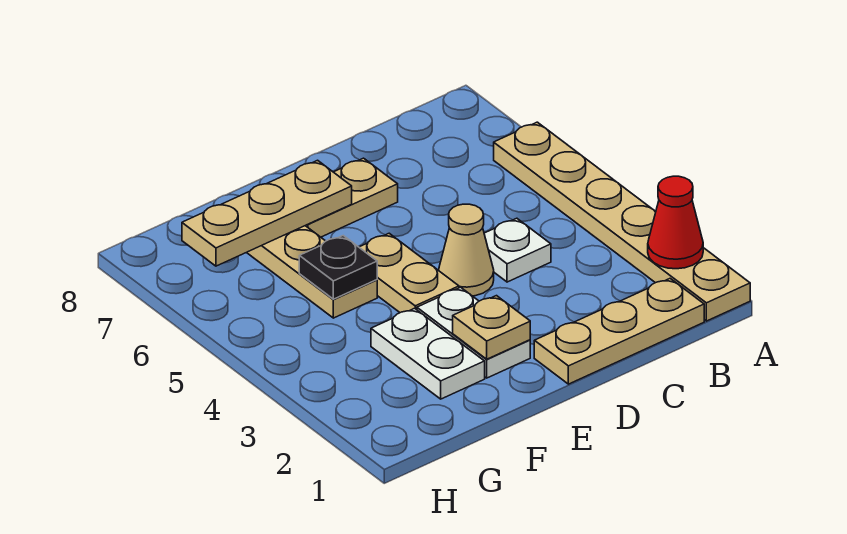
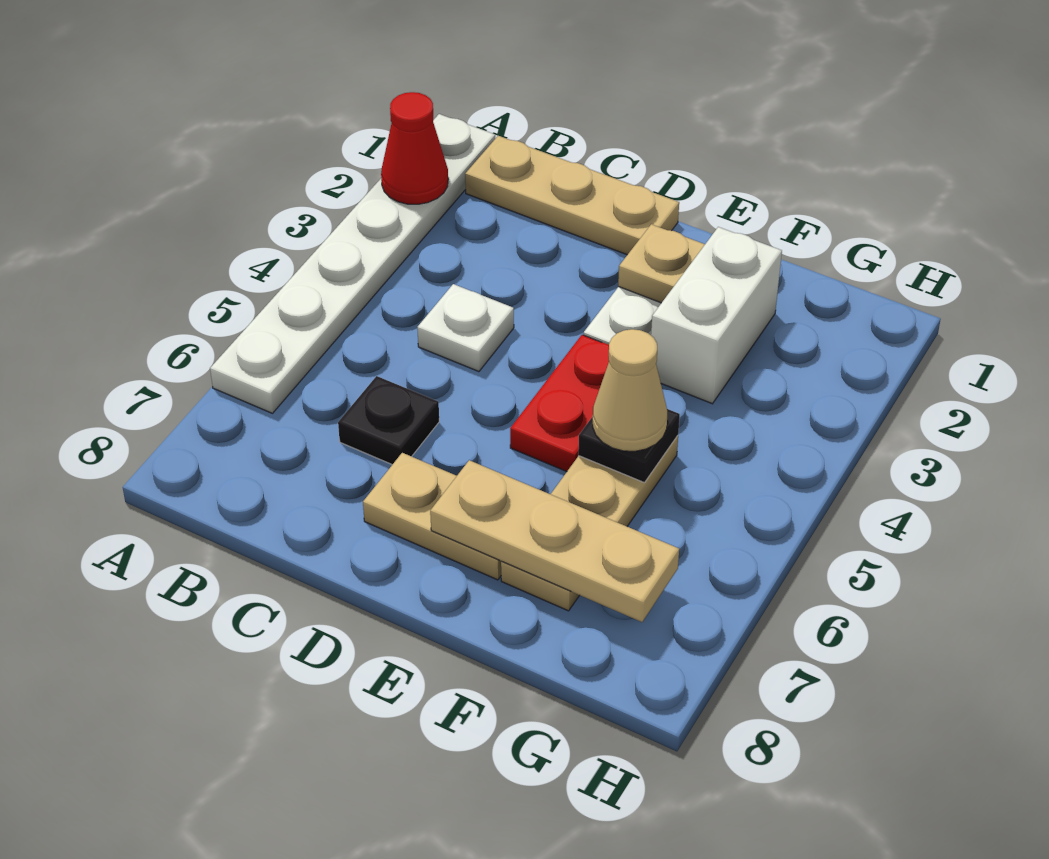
tan 1x6 plate [494,122,750,321] -> white 1x6 plate [210,114,495,413]
none -> black 1x1 plate [338,376,439,465]
tan 1x1 cone [439,204,494,296] -> tan 1x1 cone moved to [593,329,667,451]
tan 1x2 plate [359,233,459,313] -> red 1x2 plate [510,335,609,471]
white 1x2 plate [371,308,485,399] -> white 1x2 brick [651,227,782,404]

